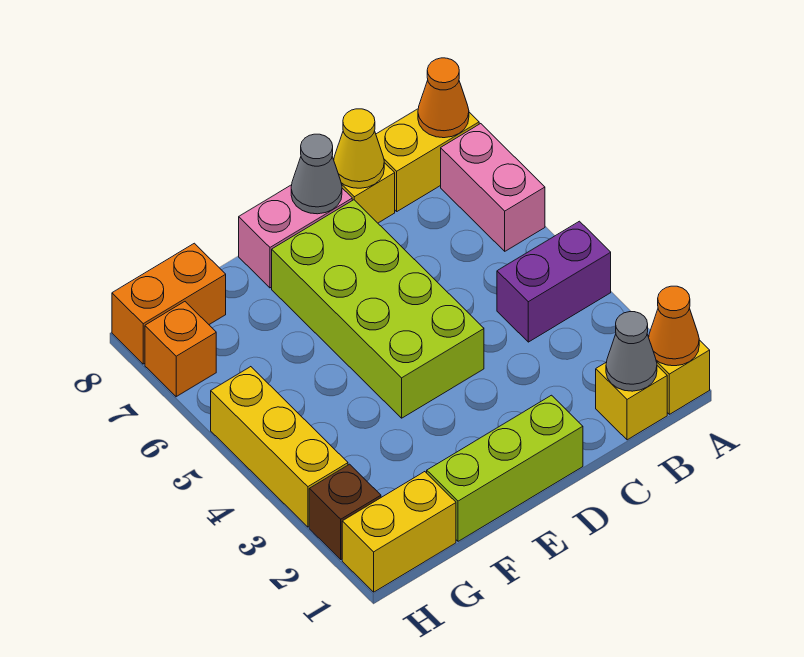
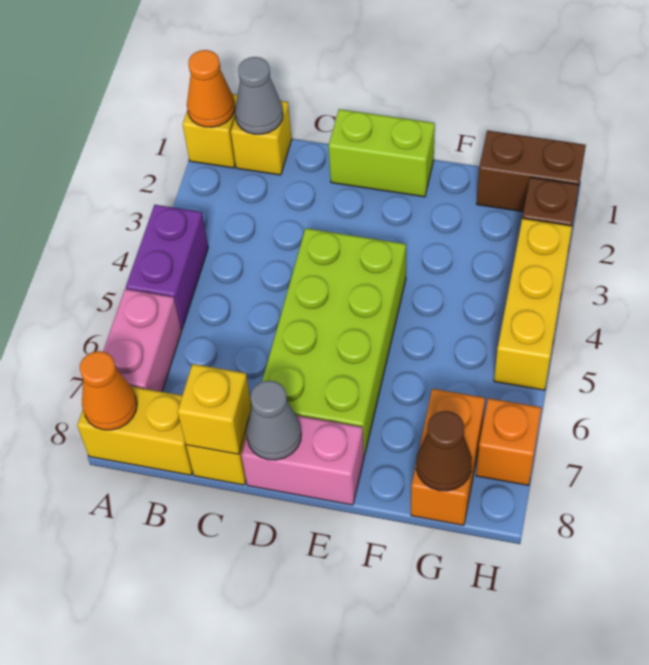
purple 1x2 brick [497,221,611,342] -> purple 1x2 brick turned to [126,205,208,329]
yellow 1x1 cone [334,109,384,188] -> yellow 1x1 brick [178,364,252,454]
lime 1x3 brick [427,395,583,541] -> lime 1x2 brick [329,109,435,197]
yellow 1x2 brick [342,472,456,592] -> brown 1x2 brick [477,130,586,212]
orange 1x2 brick [112,243,226,364] -> orange 1x2 brick turned to [411,389,485,525]
none -> brown 1x1 cone [416,411,472,491]

